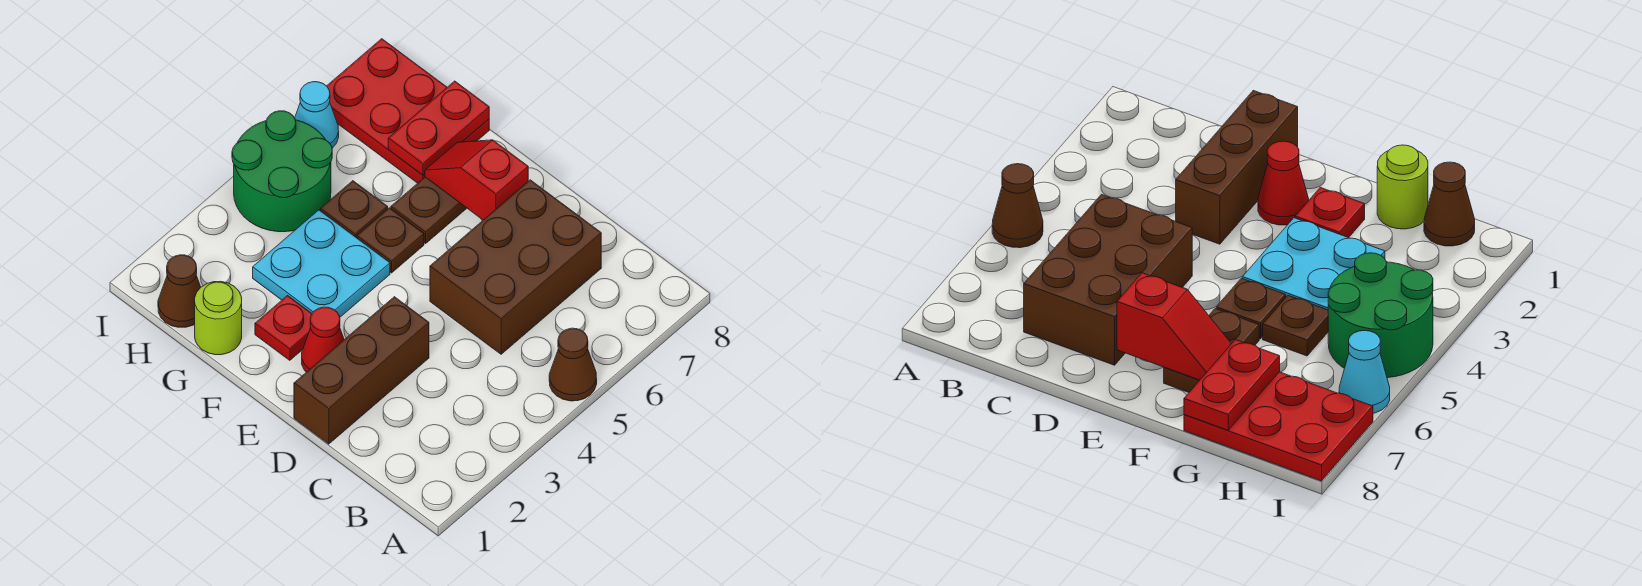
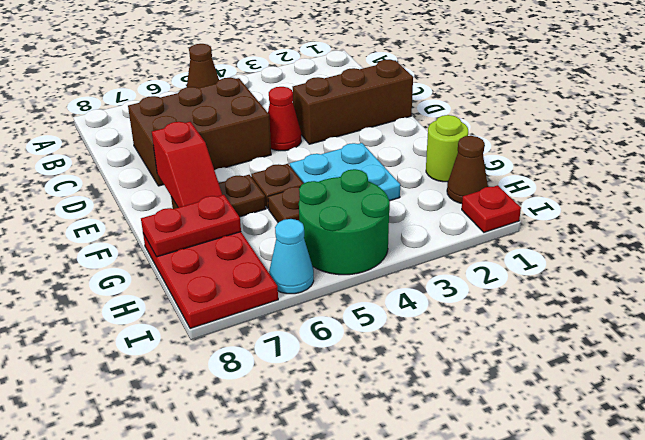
red 1x1 cone [302,307,344,372] -> red 1x1 cone moved to [268,87,301,151]
red 1x1 plate [255,296,312,360] -> red 1x1 plate moved to [462,185,521,232]

